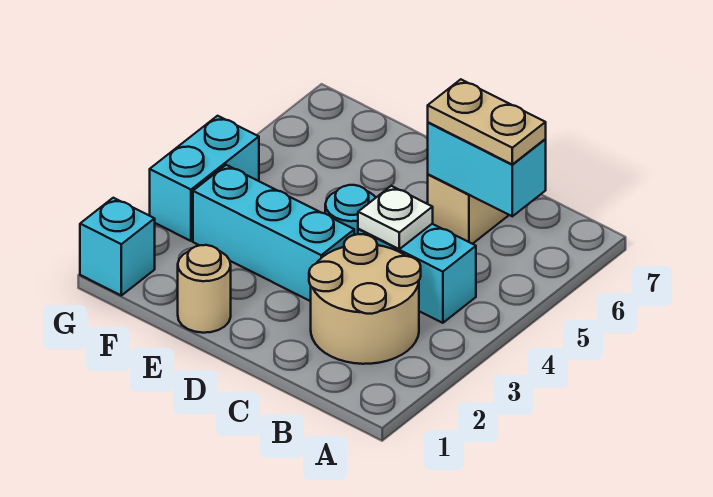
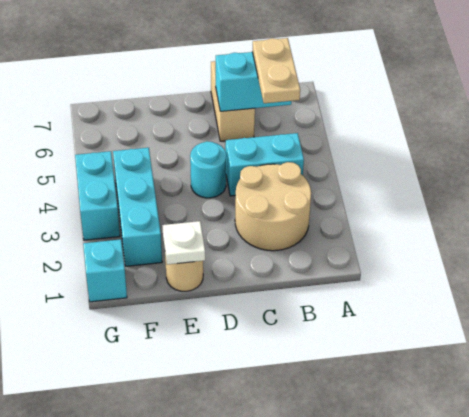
tan 1x2 plate [428,79,546,164] -> tan 1x2 plate turned to [252,38,300,103]
white 1x1 plate [358,186,433,249] -> white 1x1 plate moved to [162,221,205,265]
cyan 1x3 brick [193,165,354,301] -> cyan 1x3 brick turned to [113,148,162,266]

